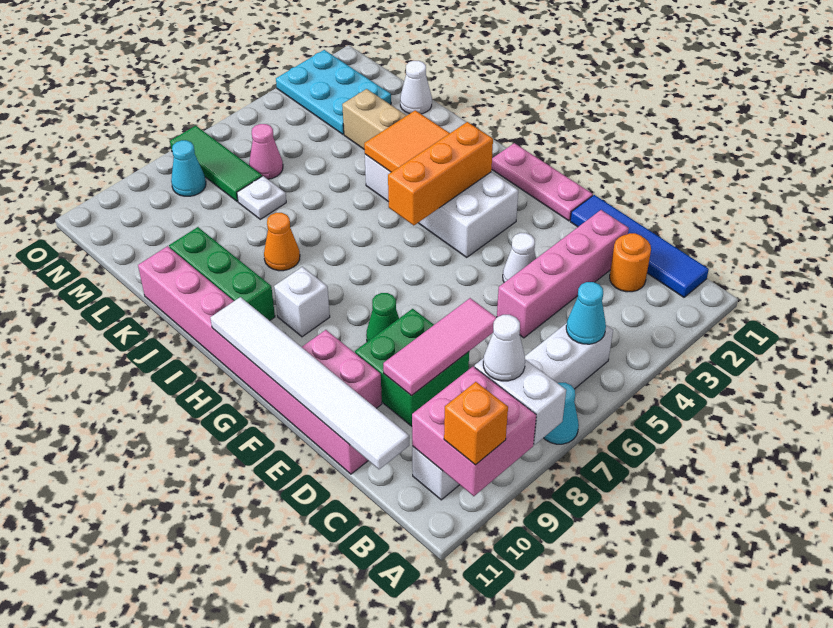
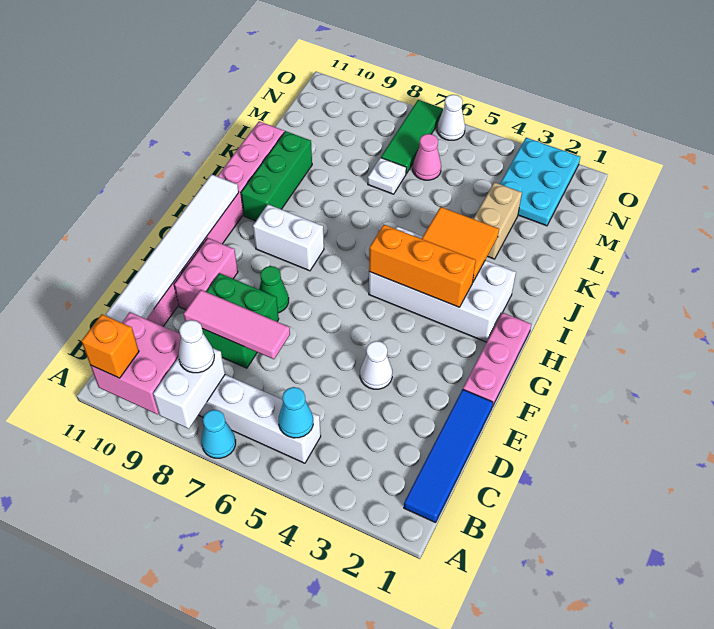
orange 1x1 round brick [610,233,651,292] -> none
pink 1x4 brick [497,210,629,338] -> none
white 2x4 brick [365,154,518,257] -> white 2x4 brick turned to [369,226,516,342]
white 1x1 brick [274,267,330,337] -> white 1x2 brick [253,204,324,271]
orange 1x1 cone [264,213,300,271] -> none
white 1x1 cone [400,61,432,114] -> white 1x1 cone moved to [437,95,465,140]
cyan 1x1 cone [171,140,206,196] -> none

